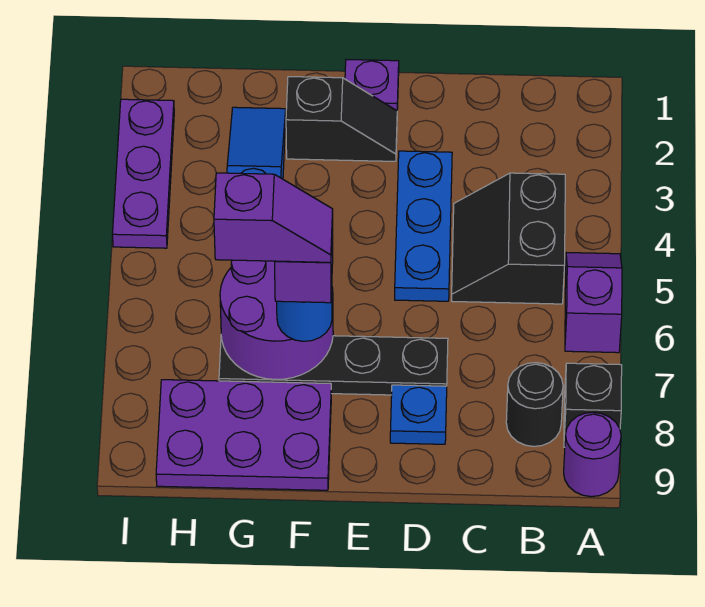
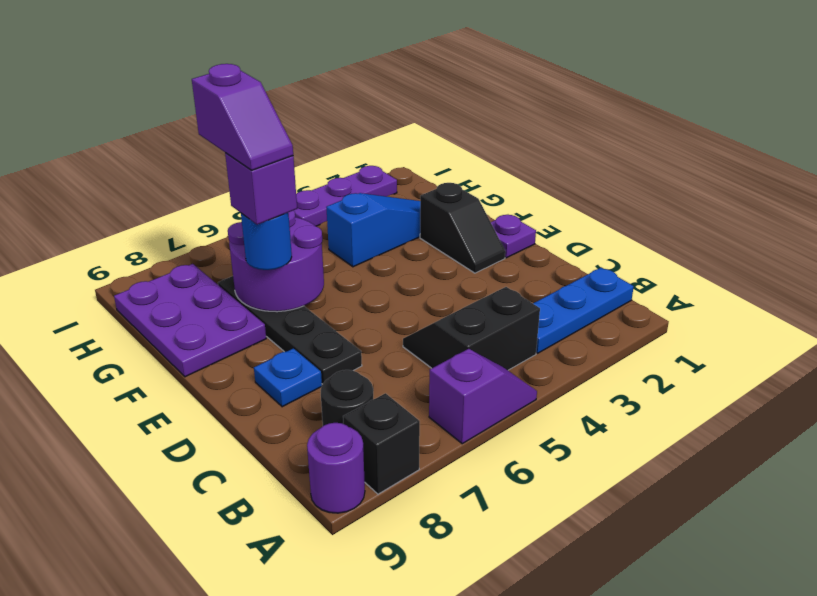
blue 1x3 plate [395,151,452,301] -> blue 1x3 plate moved to [533,268,634,353]

